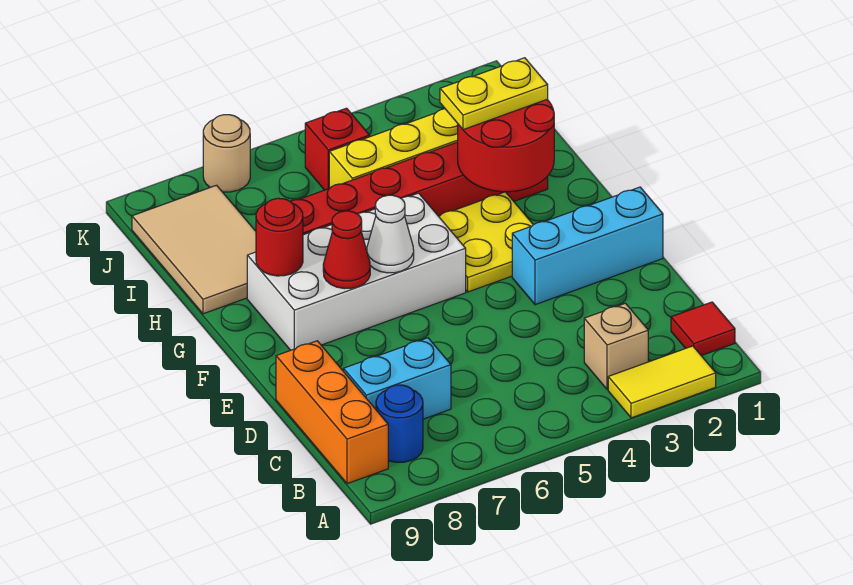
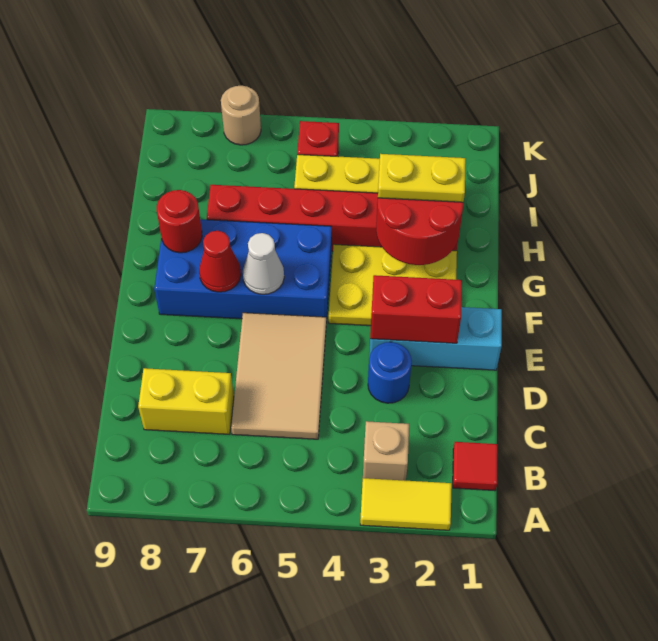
blue 1x1 round brick [376,385,423,462] -> blue 1x1 round brick moved to [368,342,412,403]
orange 1x3 brick [276,341,388,484] -> none
cyan 1x2 brick [343,338,451,419] -> yellow 1x2 brick [138,368,234,434]
none -> red 1x2 brick [370,275,462,343]
yellow 2x2 plate [439,192,533,292] -> yellow 2x3 plate [329,244,457,326]
white 2x4 brick [247,193,466,350] -> blue 2x4 brick [154,219,332,323]
tan 2x3 tile [132,185,256,314] -> tan 2x3 tile moved to [231,313,326,439]

